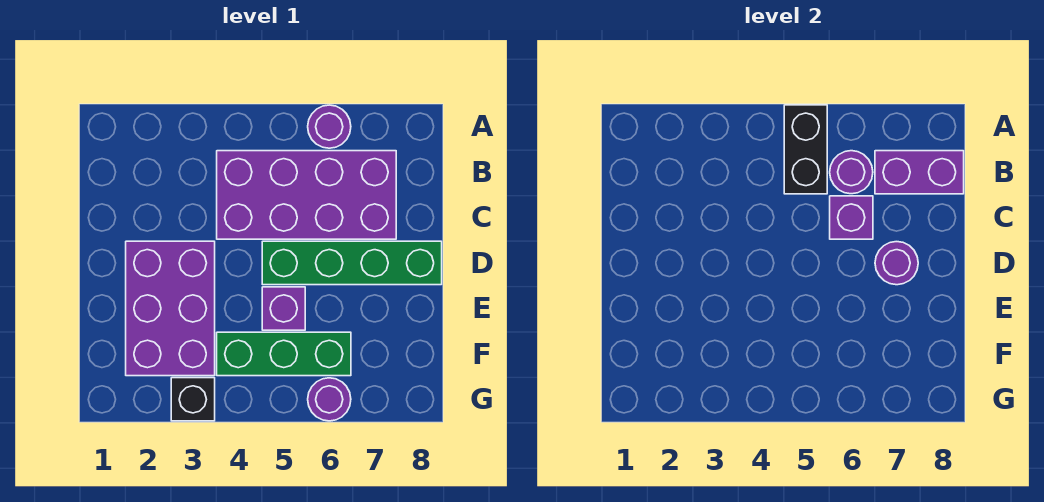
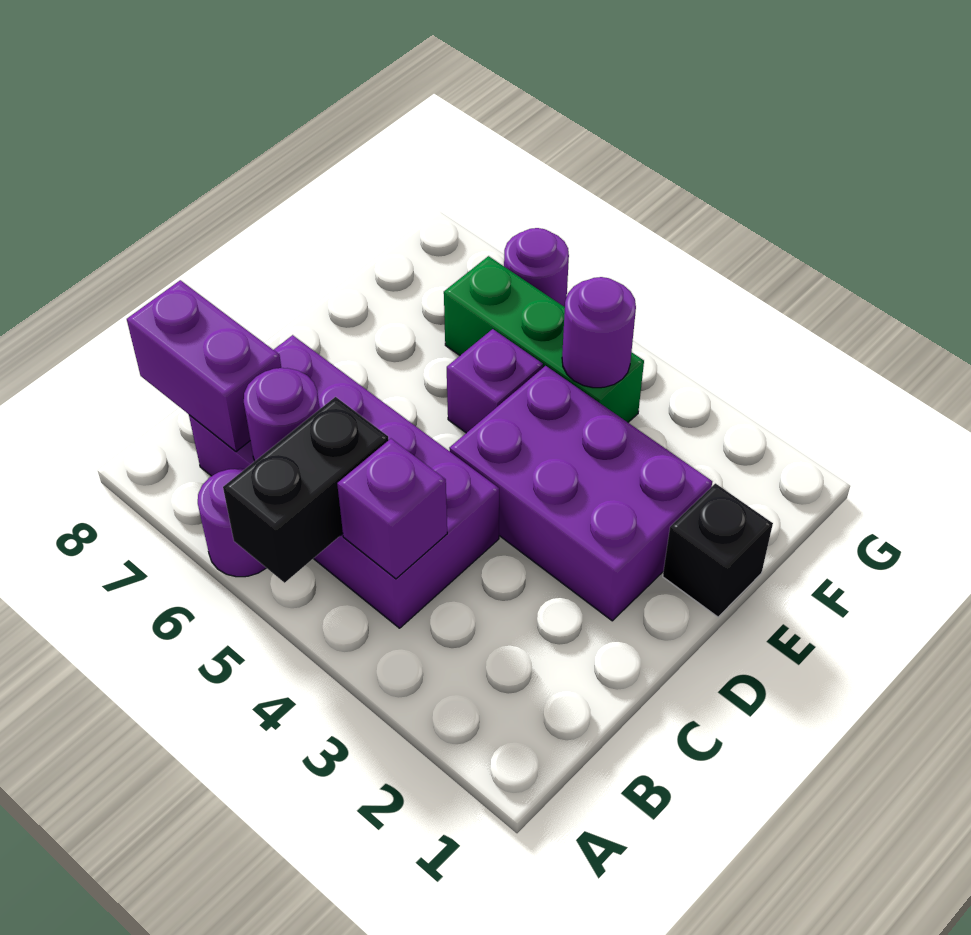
purple 1x1 brick [830,196,873,239] -> purple 1x1 brick moved to [337,439,447,579]
purple 2x3 brick [126,241,215,376] -> purple 2x3 brick turned to [449,366,712,621]
green 1x4 brick [262,241,442,285] -> none
purple 1x1 round brick [875,242,918,285] -> purple 1x1 round brick moved to [562,277,636,388]
black 1x1 brick [171,378,215,421] -> black 1x1 brick moved to [663,483,773,617]

